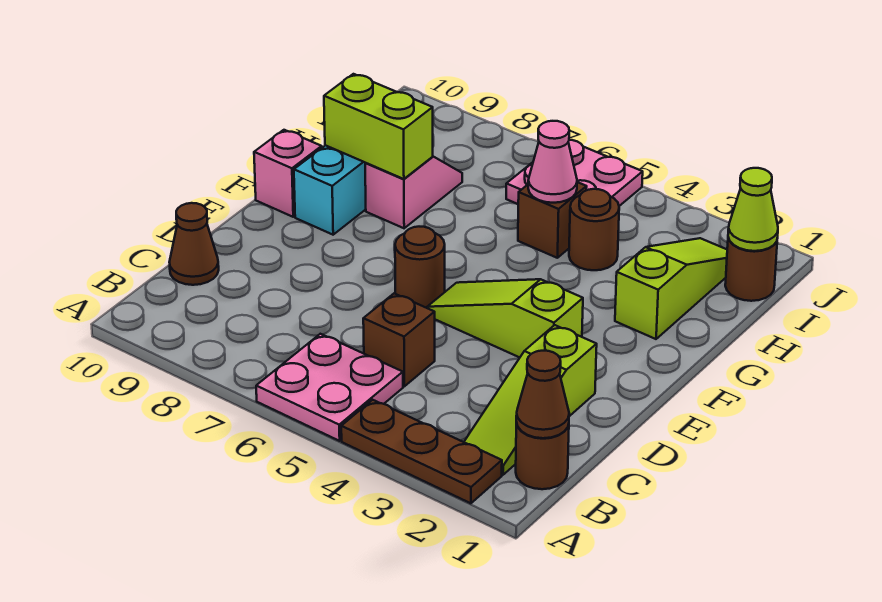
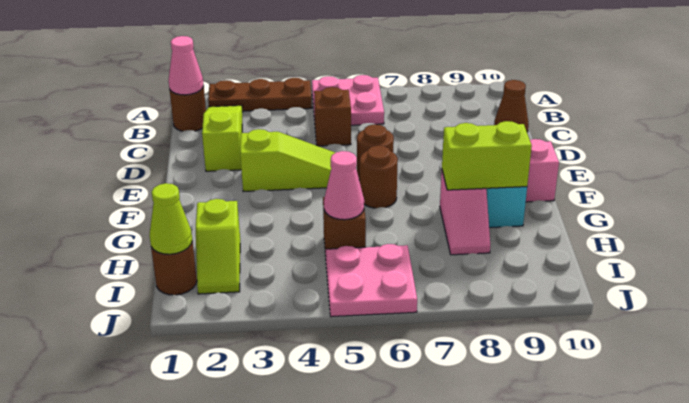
brown 1x1 cone [516,351,569,438] -> pink 1x1 cone [169,36,204,95]
lime 1x3 slope [615,238,727,339] -> lime 1x2 slope [196,199,240,294]
brown 1x1 round brick [569,189,619,270] -> brown 1x1 round brick moved to [360,146,398,208]

